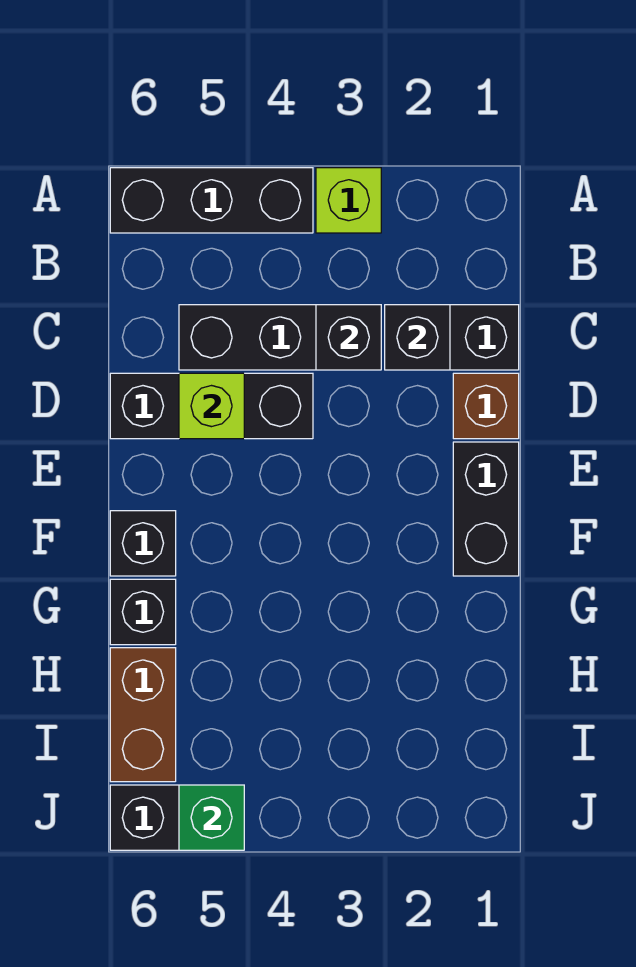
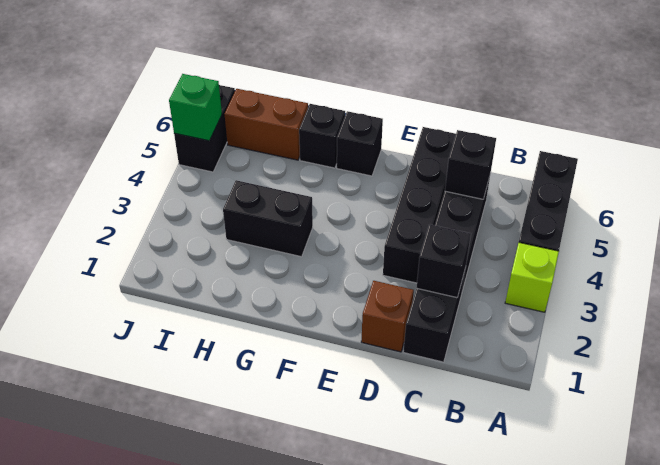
black 1x1 brick [316,305,381,370] -> black 1x1 brick moved to [445,130,496,199]
black 1x3 brick [110,373,313,439] -> black 1x4 brick [383,127,456,283]
lime 1x1 brick [179,373,244,439] -> none
black 1x2 brick [453,442,519,576] -> black 1x2 brick moved to [223,180,313,257]

